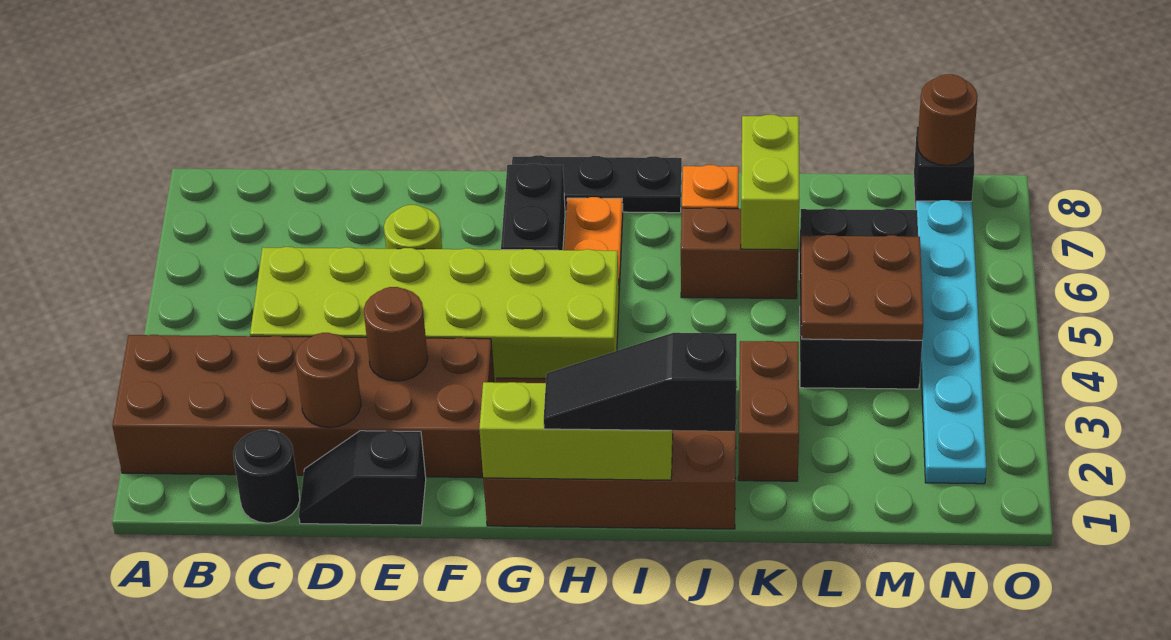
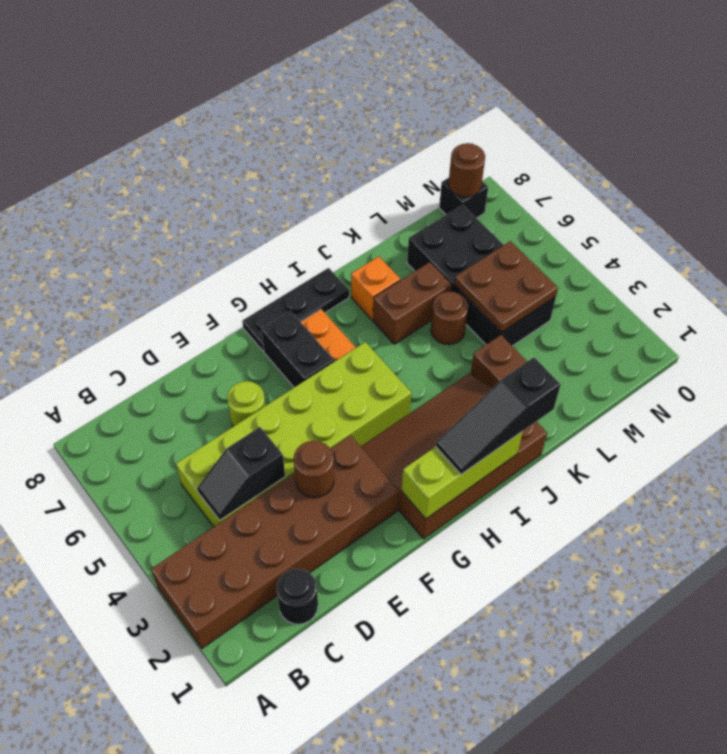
black 1x2 slope [299,431,426,525] -> black 1x2 slope moved to [197,427,285,520]
brown 1x1 round brick [295,333,361,428] -> brown 1x1 round brick moved to [431,291,468,345]
lime 1x2 brick [741,115,800,250] -> none
black 2x3 brick [799,208,922,389] -> black 2x4 brick [407,205,556,346]
cyan 1x6 plate [916,200,986,484] -> none

